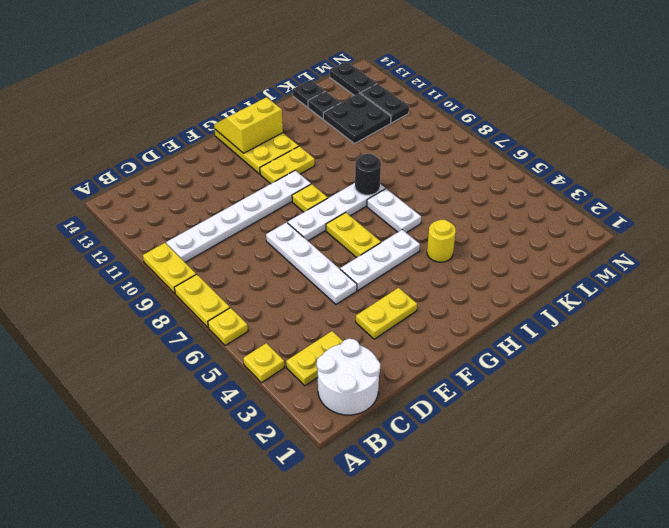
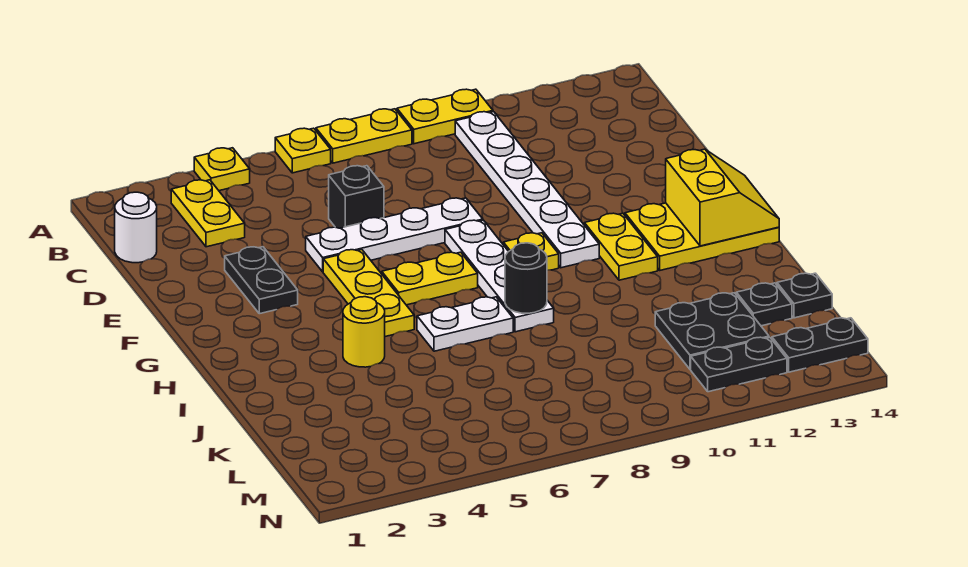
white 2x2 round brick [317,339,380,415] -> white 1x1 round brick [115,192,157,263]
none -> black 1x1 brick [329,166,384,228]
yellow 1x2 plate [356,288,417,339] -> black 1x2 plate [225,247,298,314]
white 1x3 plate [340,230,420,290] -> yellow 1x3 plate [323,250,414,337]

